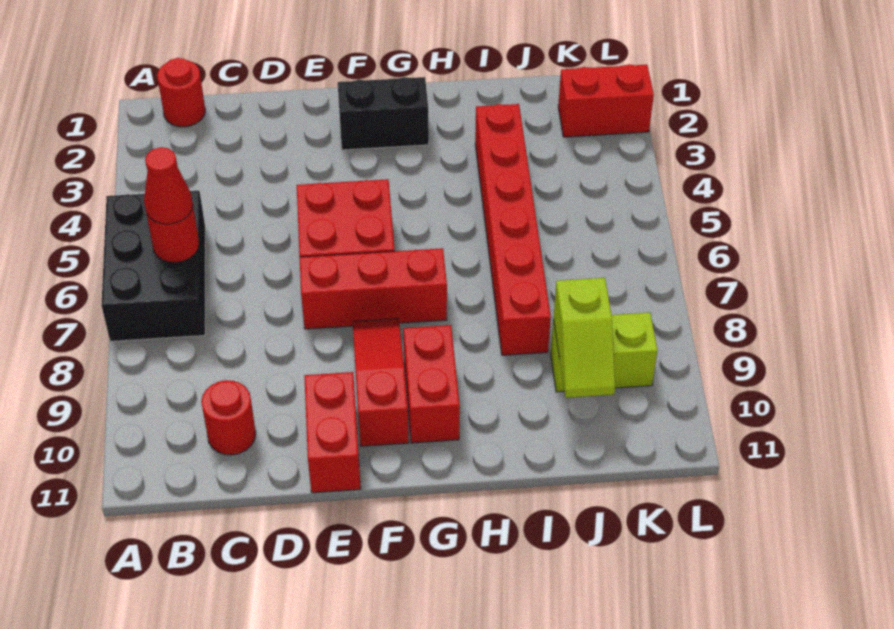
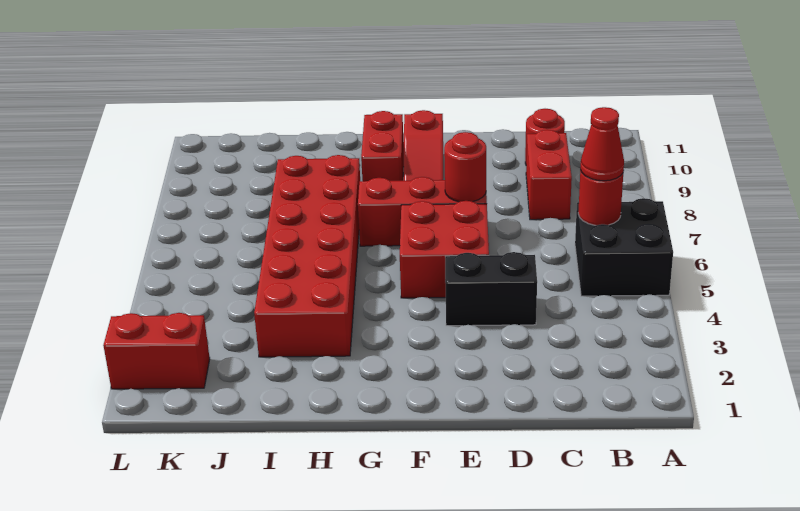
black 2x3 brick [101,191,205,341] -> black 2x2 brick [575,198,673,296]
red 1x1 round brick [157,58,205,127] -> red 1x1 round brick moved to [444,132,486,202]
red 1x2 brick [304,372,361,493] -> red 1x2 brick moved to [526,130,572,220]
black 1x2 brick [338,77,429,150] -> black 1x2 brick moved to [445,252,537,326]
red 1x6 brick [475,104,551,355] -> red 2x6 brick [254,155,360,357]
lime 1x2 brick [551,313,658,392] -> none
lime 1x2 slope [554,278,615,398] -> none

